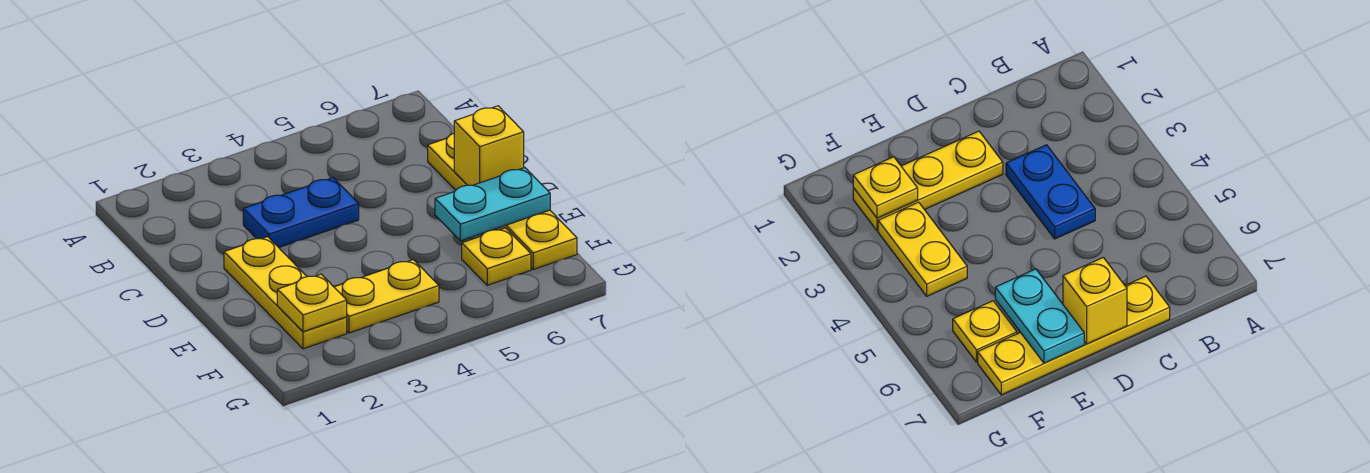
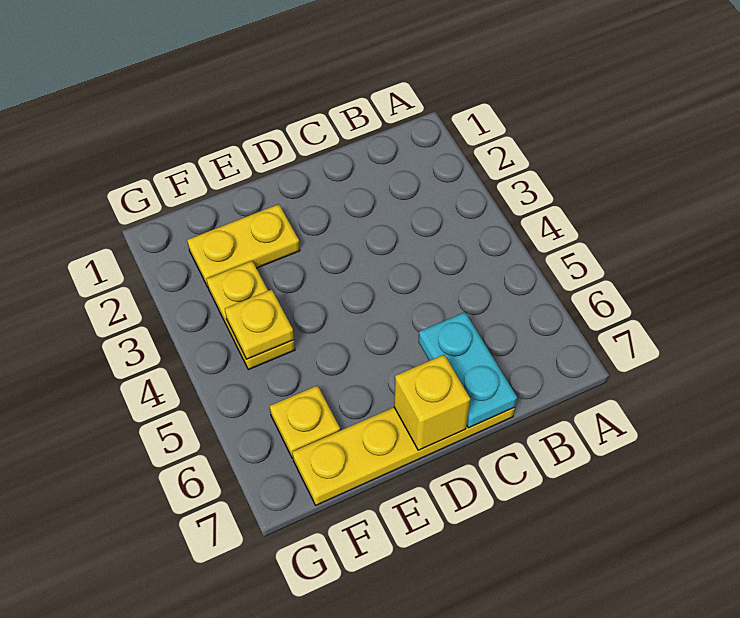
blue 1x2 plate [243,178,359,247] -> none
yellow 1x3 plate [224,237,347,349] -> yellow 1x2 plate [187,204,300,287]
cyan 1x2 plate [435,168,550,241] -> cyan 1x2 plate moved to [418,312,517,428]
yellow 1x1 plate [277,274,347,332] -> yellow 1x1 plate moved to [225,289,294,359]

